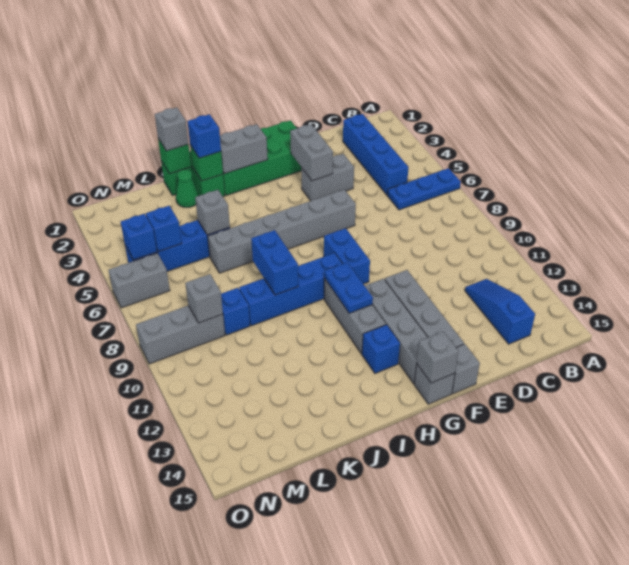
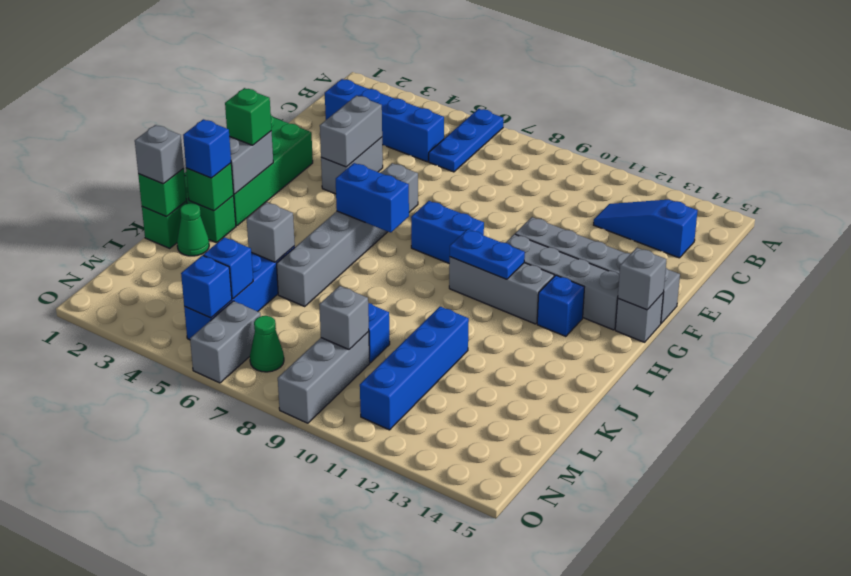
grey 1x2 brick [290,124,333,181] -> grey 1x2 brick turned to [320,96,382,167]
none -> green 1x1 brick [225,88,271,145]
blue 1x4 brick [239,253,343,326] -> blue 1x4 brick moved to [360,307,469,430]
blue 1x2 brick [251,230,298,295] -> blue 1x2 brick moved to [336,163,409,233]
none -> green 1x1 cone [250,316,284,372]

